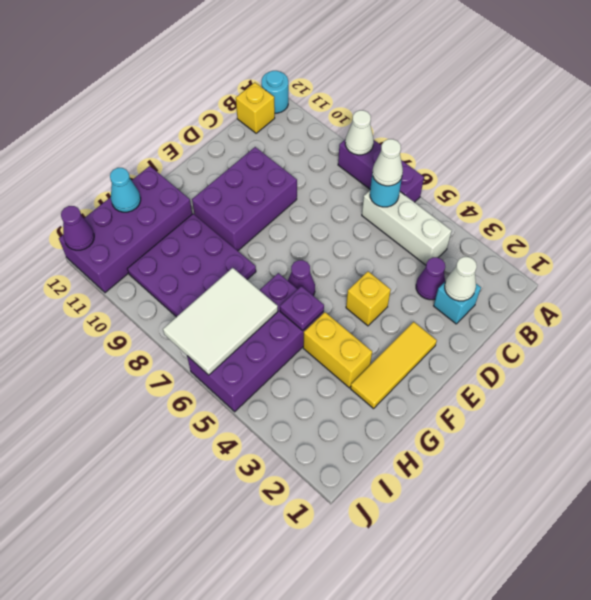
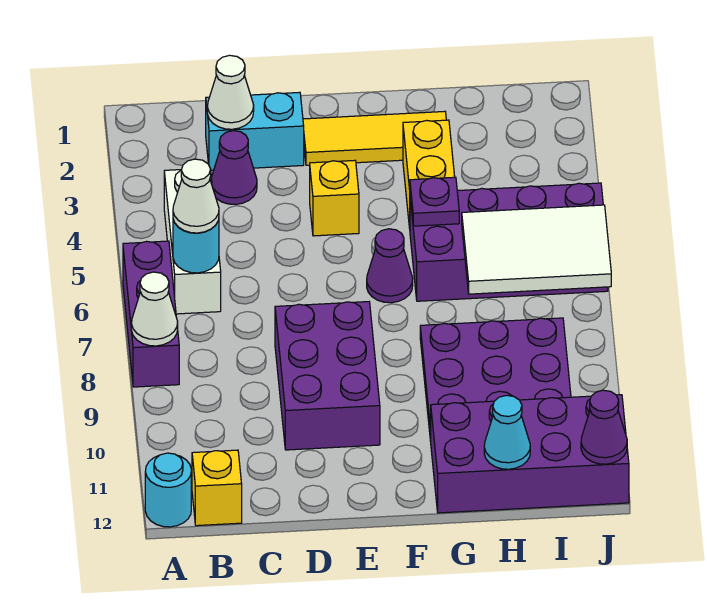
cyan 1x1 brick [434,281,481,324] -> cyan 1x2 brick [206,92,304,170]
purple 2x3 brick [192,147,297,251] -> purple 2x3 brick turned to [275,302,380,450]

